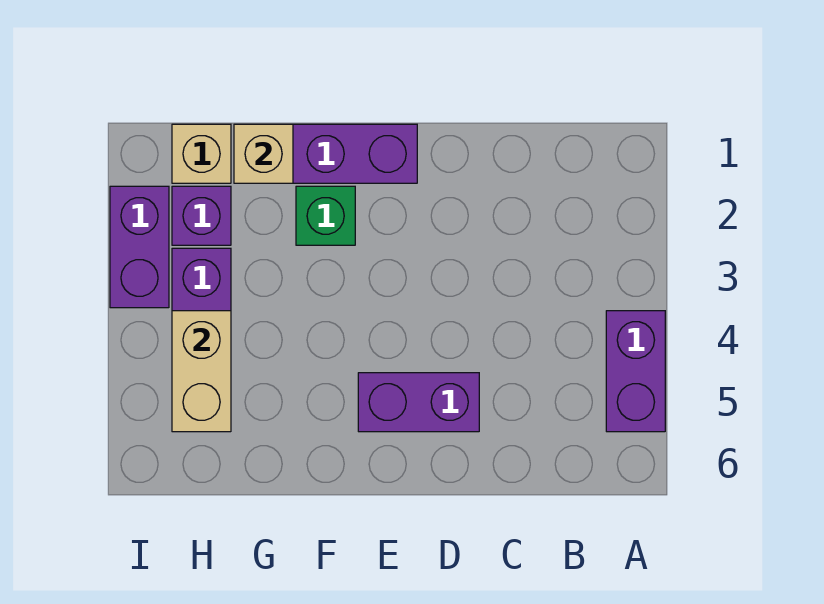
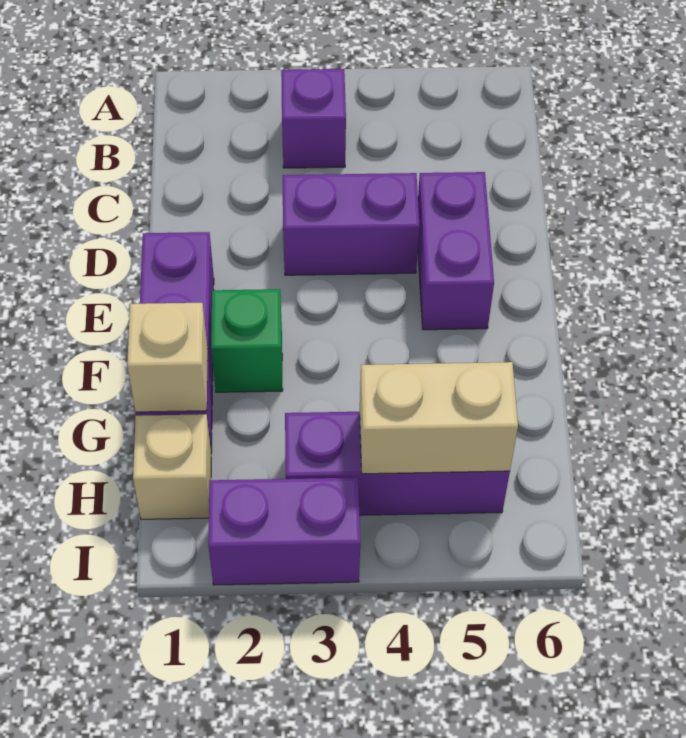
purple 1x2 brick [606,311,665,432] -> purple 1x2 brick moved to [283,173,420,275]
purple 1x1 brick [172,186,231,245] -> purple 1x1 brick moved to [281,69,346,168]

